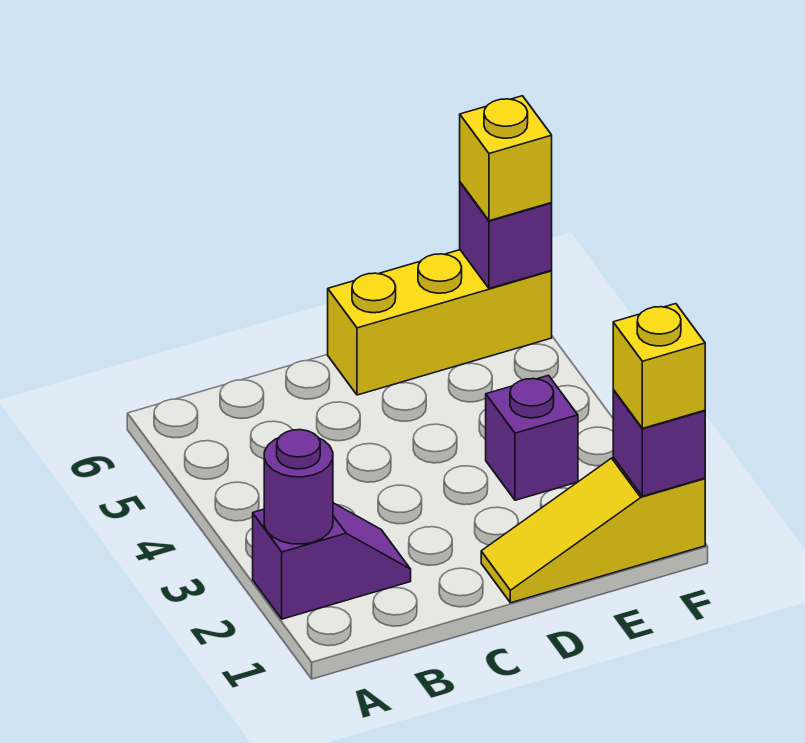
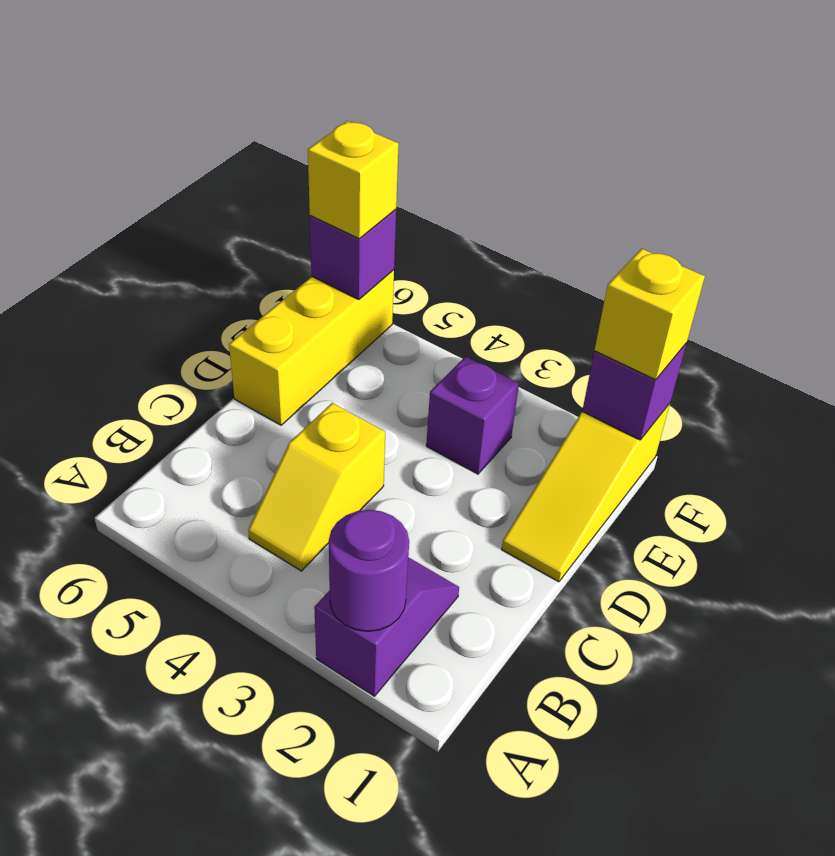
none -> yellow 1x2 slope [248,403,385,571]

